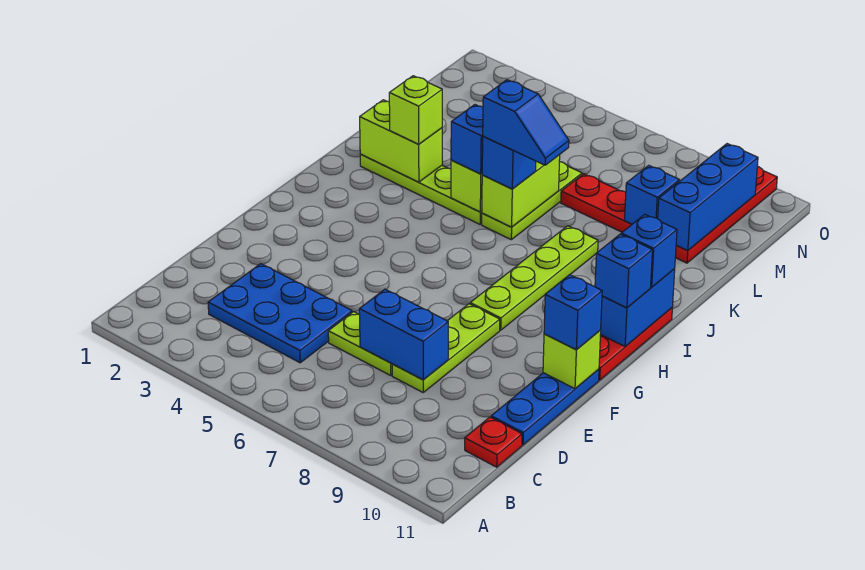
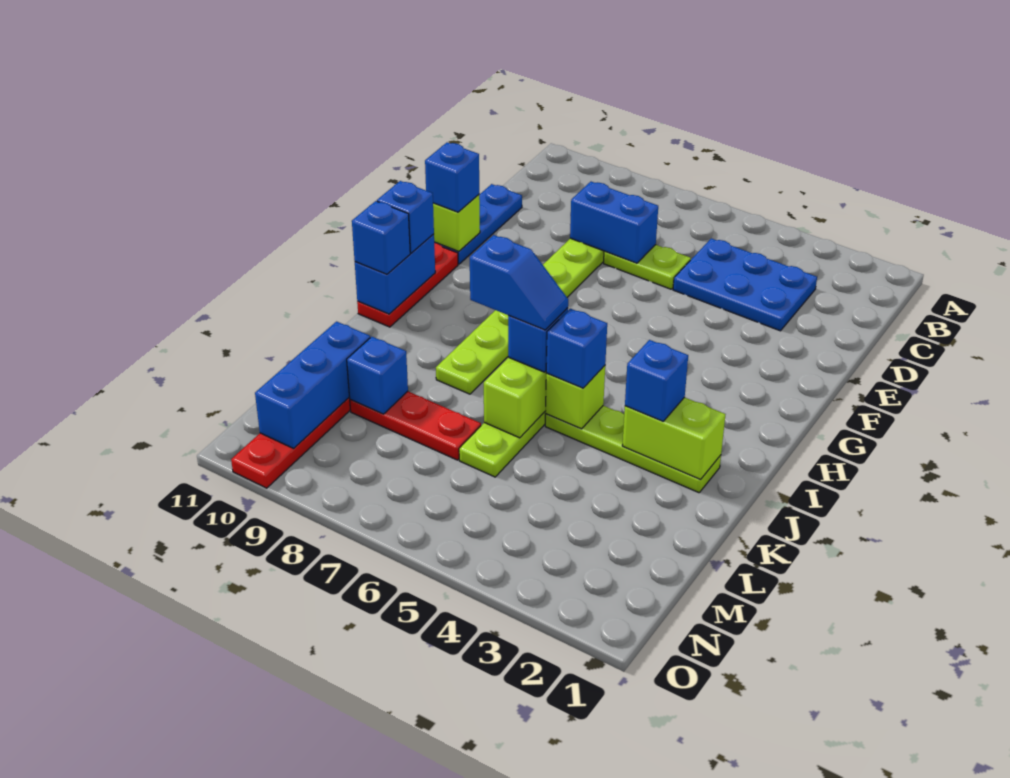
red 1x1 plate [465,417,522,467] -> none
lime 1x1 brick [389,76,442,144] -> blue 1x1 brick [625,340,688,421]
blue 1x2 slope [483,80,569,165] -> blue 1x2 slope turned to [470,235,568,330]

